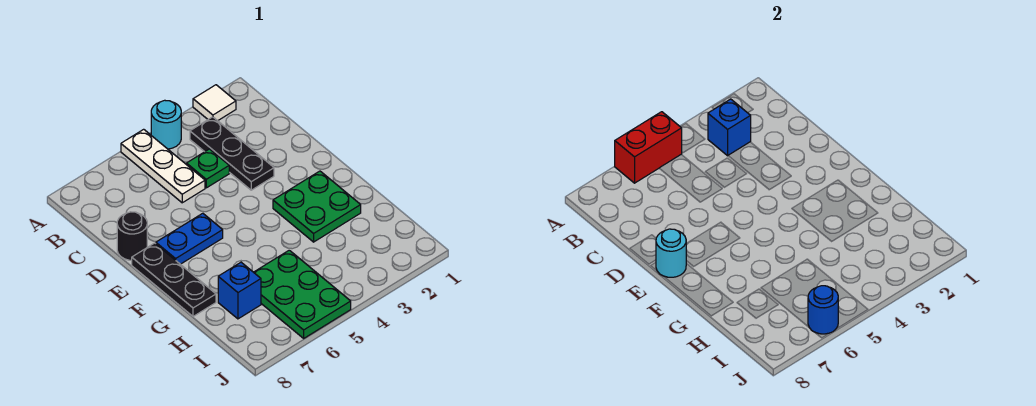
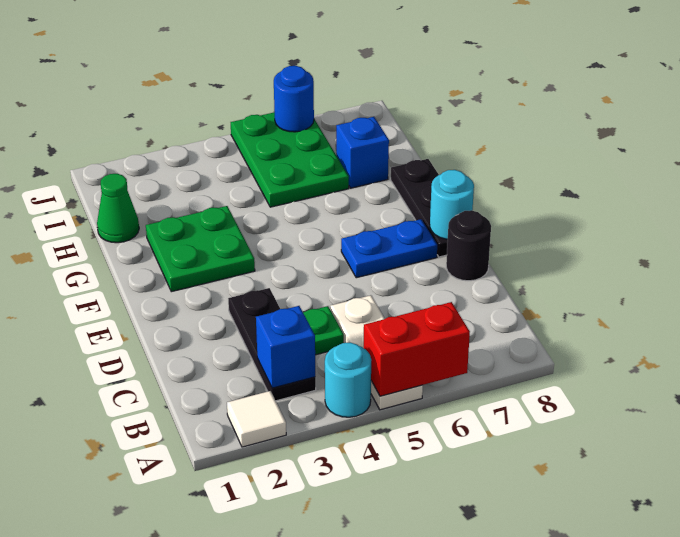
none -> green 1x1 cone [97,174,139,243]

